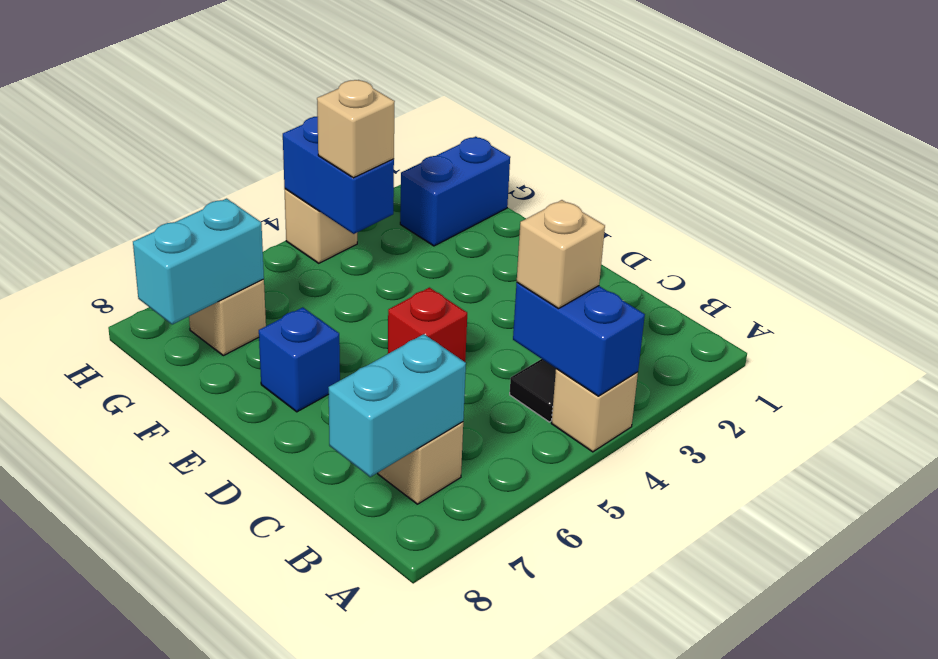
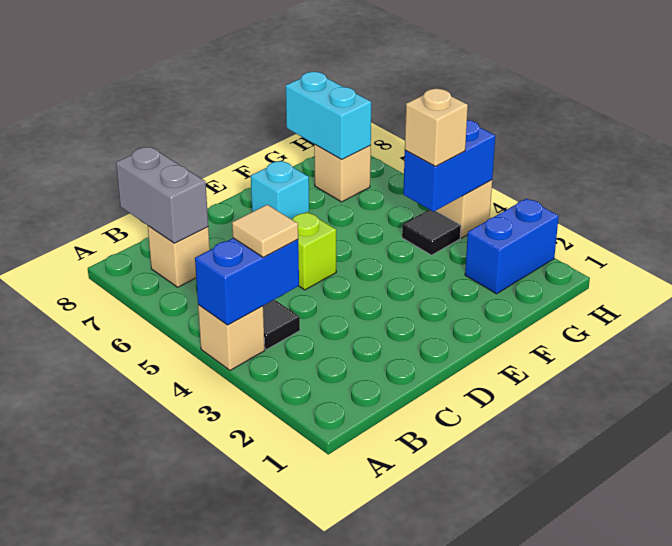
tan 1x1 brick [517,200,605,309] -> tan 1x1 tile [232,205,298,257]
cyan 1x2 brick [328,334,466,477] -> grey 1x2 brick [116,147,208,243]
red 1x1 brick [388,287,467,362] -> lime 1x1 brick [292,212,336,290]
blue 1x1 brick [259,307,340,412] -> cyan 1x1 brick [251,161,309,219]
blue 1x2 brick [400,137,510,246] -> blue 1x2 brick turned to [465,198,559,294]
none -> black 1x1 tile [402,210,461,255]

